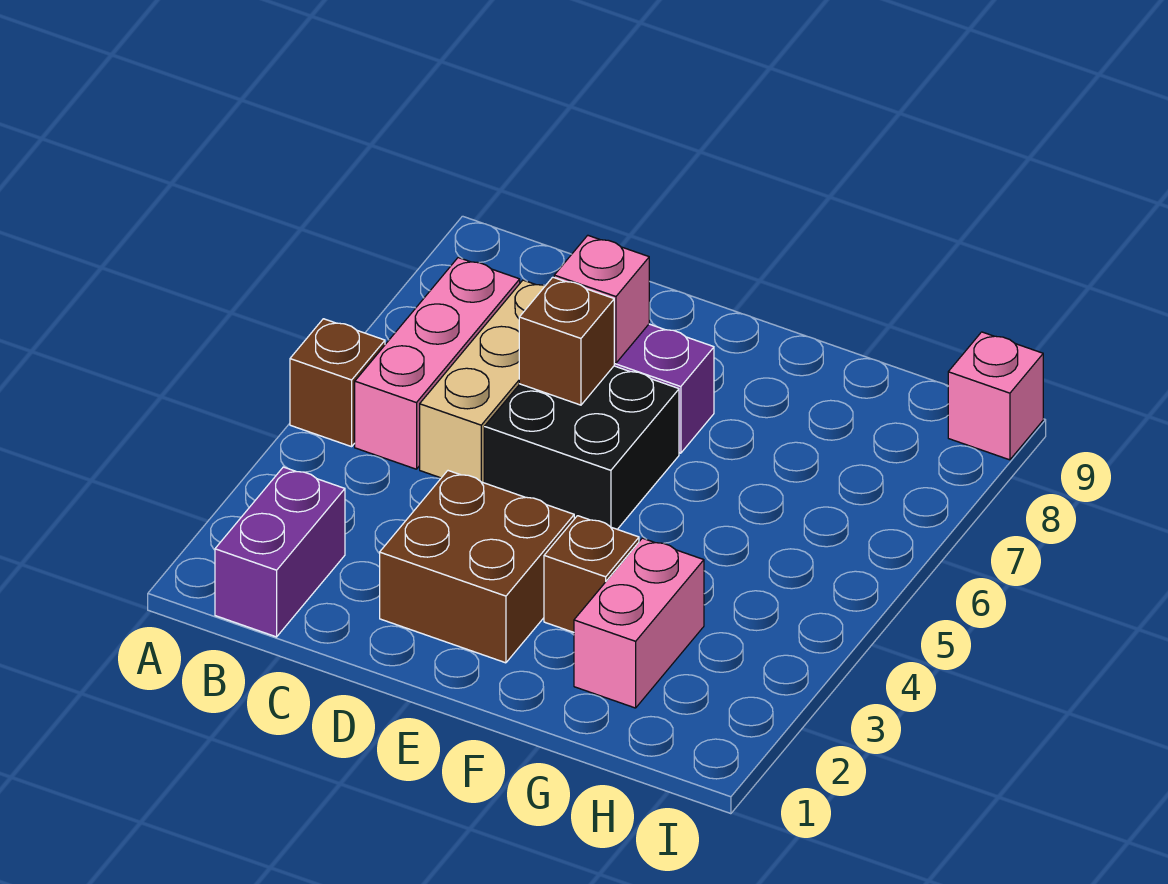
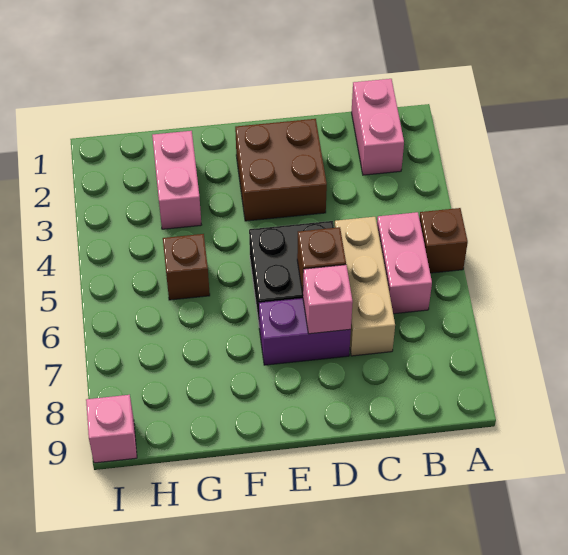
purple 1x2 brick [215,467,345,637] -> pink 1x2 brick [352,79,404,175]
pink 1x3 brick [355,258,520,469] -> pink 1x2 brick [377,212,432,314]
brown 1x1 brick [544,516,639,632] -> brown 1x1 brick moved to [163,234,210,300]

